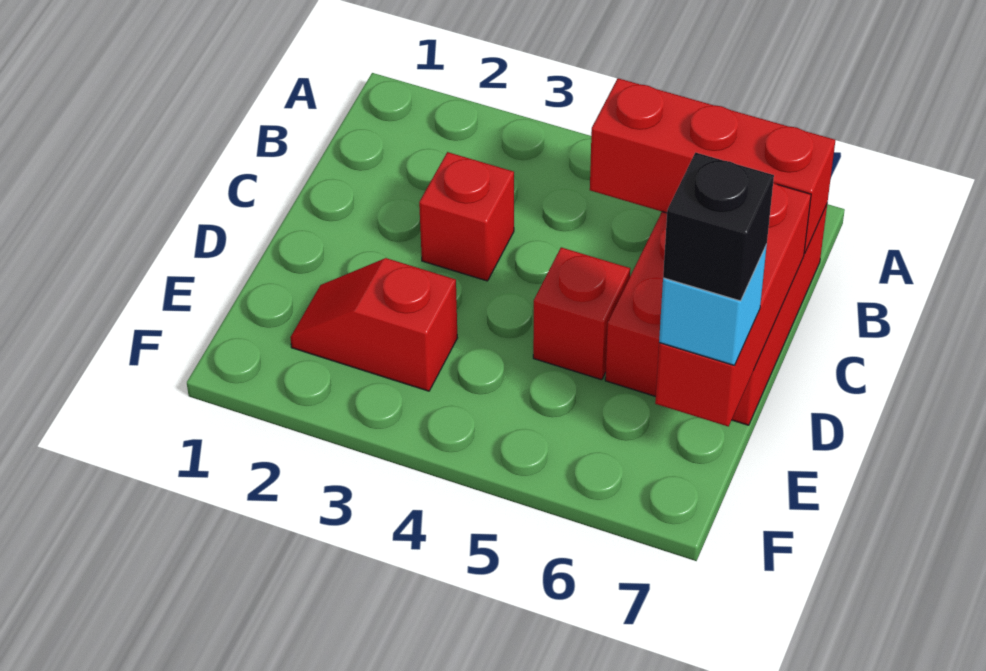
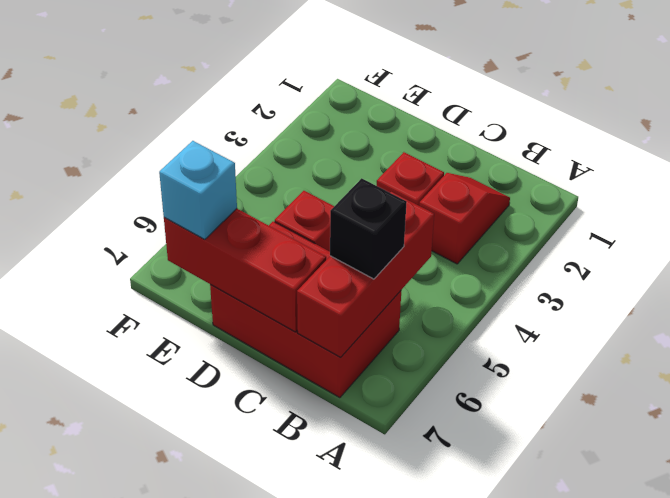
red 1x2 slope [290,258,457,391] -> red 1x2 slope moved to [419,173,510,264]
black 1x1 brick [663,153,774,301] -> black 1x1 brick moved to [330,178,407,279]

